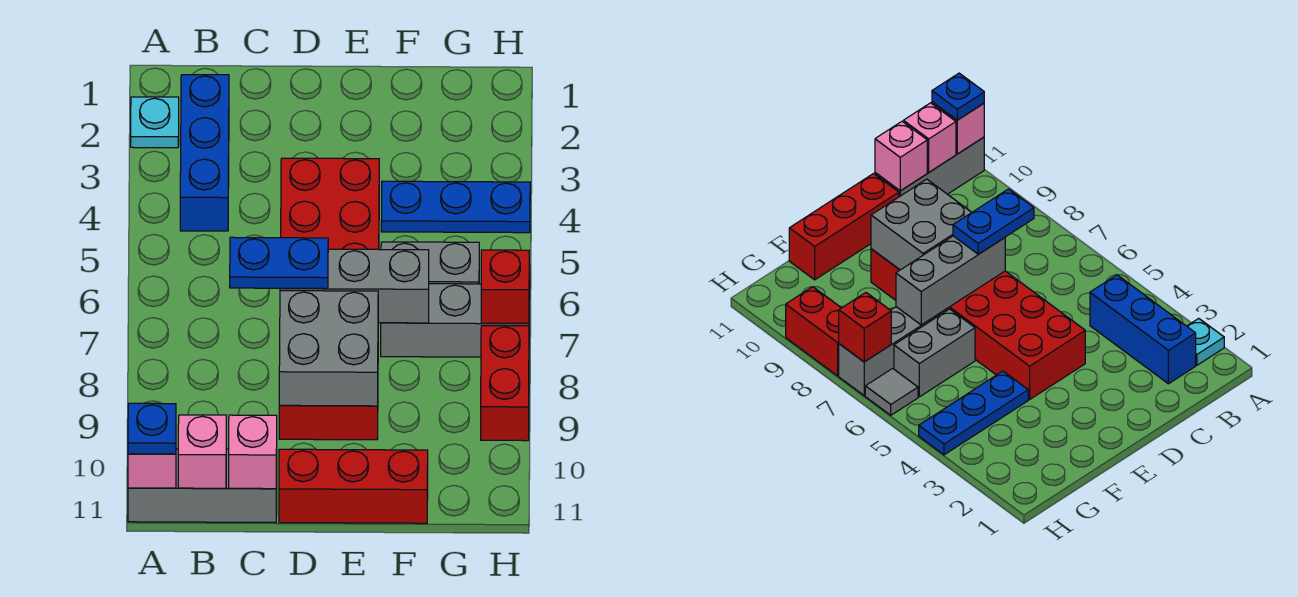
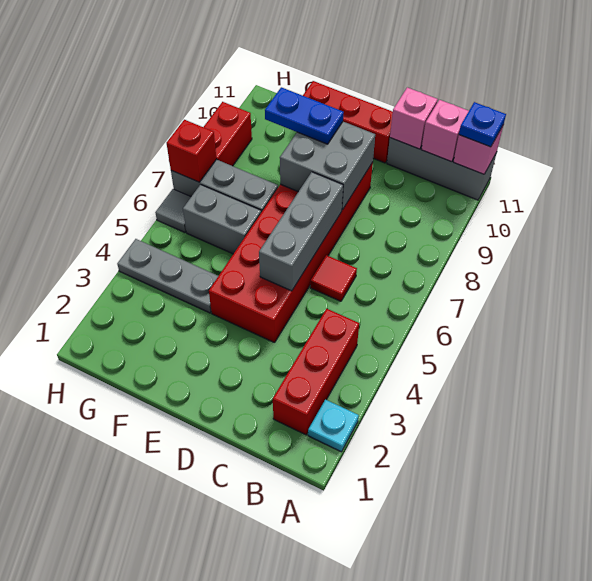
blue 1x3 brick [180,75,229,231] -> red 1x3 brick [273,309,359,435]
none -> red 1x1 tile [310,255,357,301]
blue 1x2 plate [230,237,328,289] -> blue 1x2 plate moved to [265,87,344,144]
grey 1x3 brick [280,249,429,323] -> grey 1x3 brick turned to [259,172,343,291]
blue 1x3 plate [381,181,530,233] -> grey 1x3 plate [117,239,218,313]

